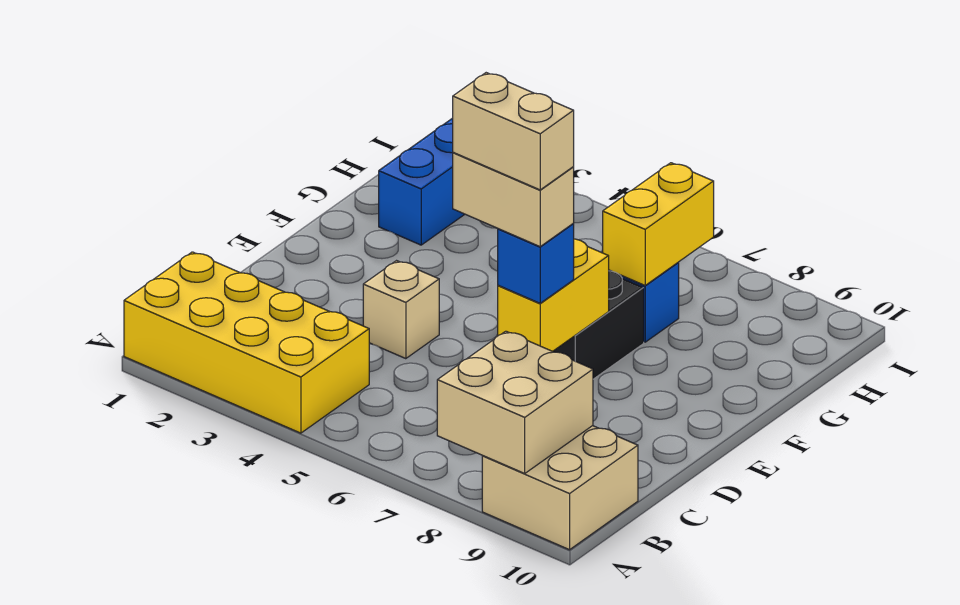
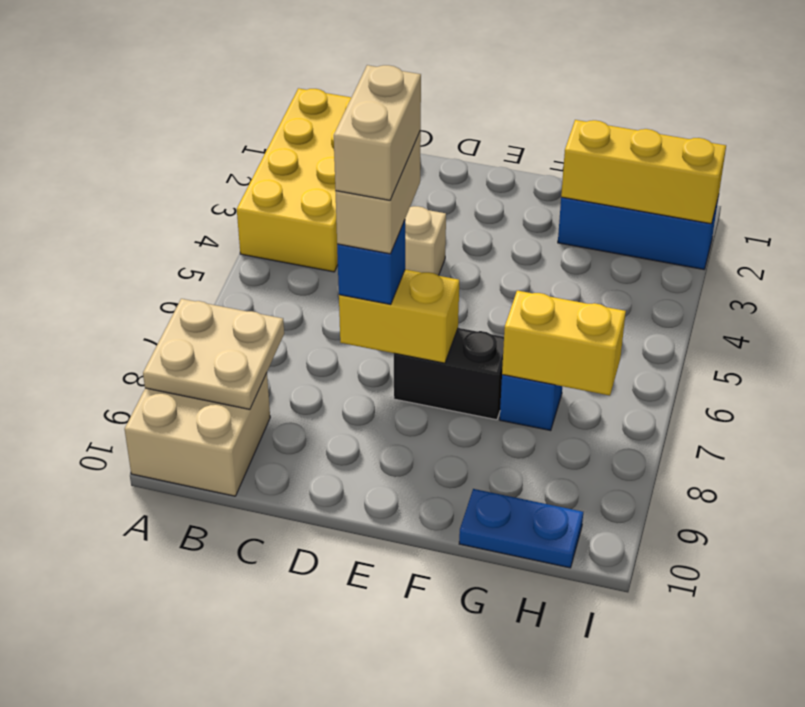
tan 2x2 brick [437,331,593,473] -> tan 2x2 plate [143,299,284,409]
none -> yellow 1x3 brick [561,120,726,224]
none -> blue 1x2 plate [459,489,583,568]

